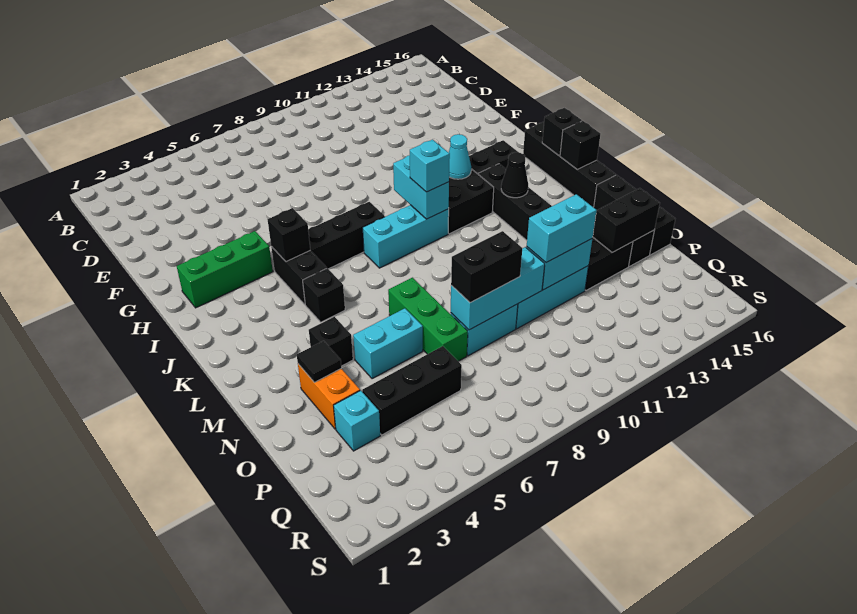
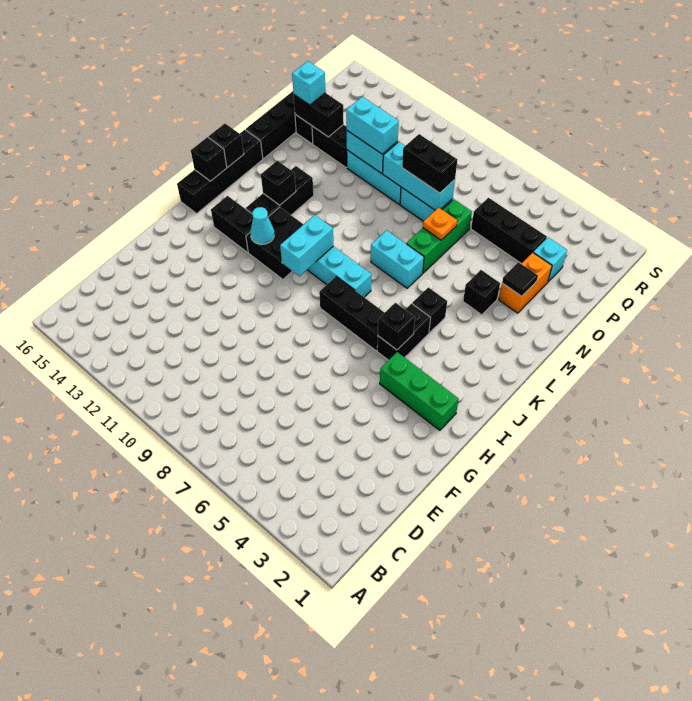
cyan 1x1 brick [410,140,450,192] -> cyan 1x1 brick moved to [292,61,326,105]
black 1x1 cone [501,152,528,198] -> black 1x1 brick [261,161,296,205]
cyan 1x2 brick [353,308,423,379] -> cyan 1x2 brick moved to [371,230,424,288]
none -> orange 1x1 plate [423,208,457,240]

